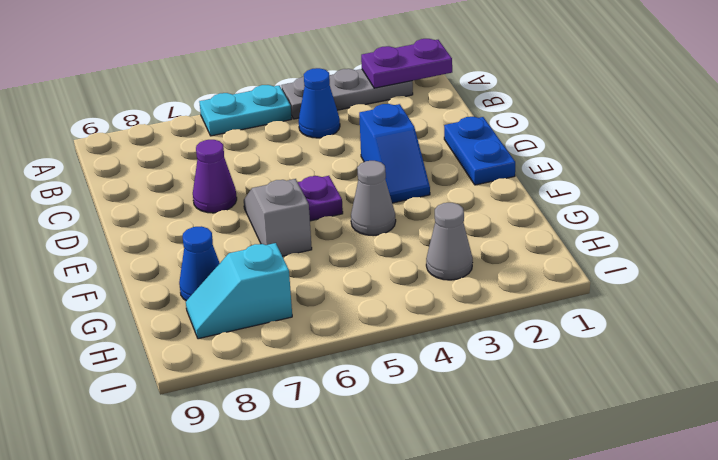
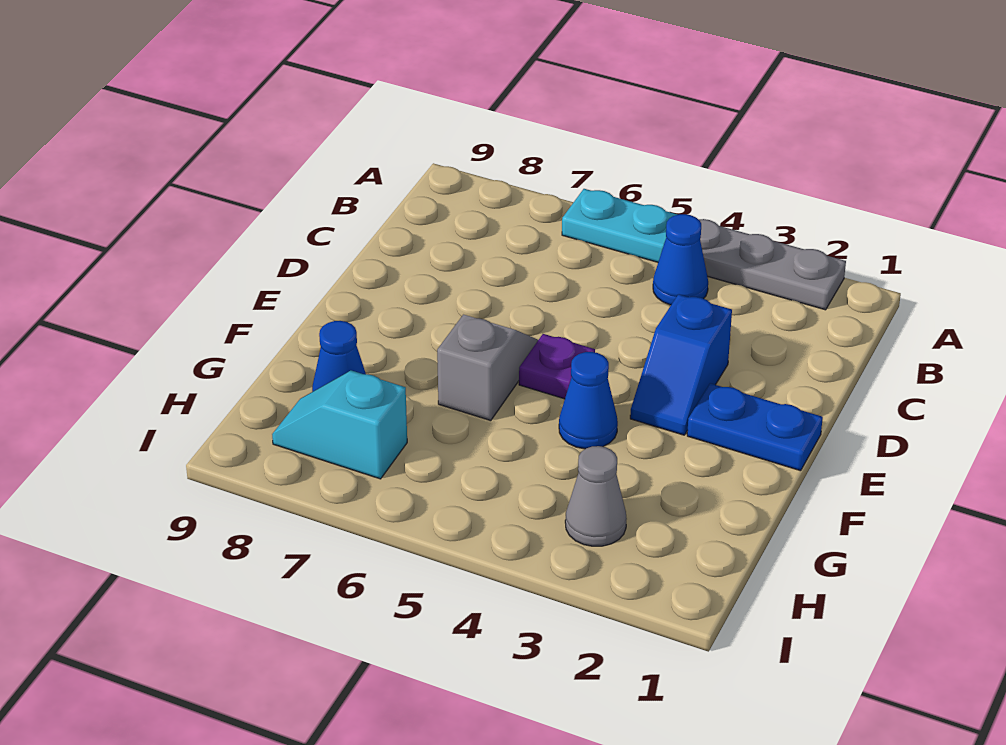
purple 1x2 plate [361,39,452,88] -> none
blue 1x2 plate [444,117,515,185] -> blue 1x2 plate turned to [687,383,823,471]
purple 1x1 cone [193,140,237,213] -> none
grey 1x1 cone [351,161,396,236] -> blue 1x1 cone [559,352,618,449]

